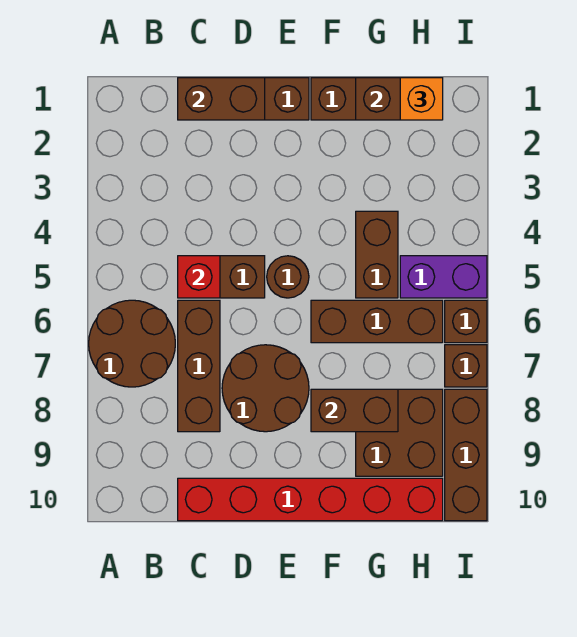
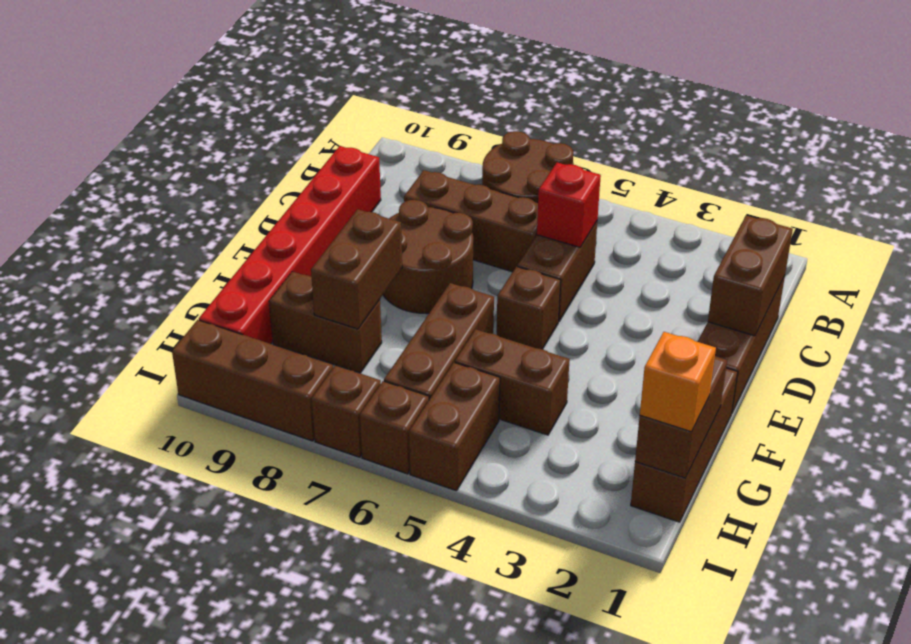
brown 1x1 round brick [267,256,309,298] -> brown 1x1 brick [497,266,561,349]
brown 2x2 brick [356,389,443,476] -> brown 1x2 brick [269,272,382,373]
purple 1x2 brick [400,256,487,298] -> brown 1x2 brick [409,363,500,491]

